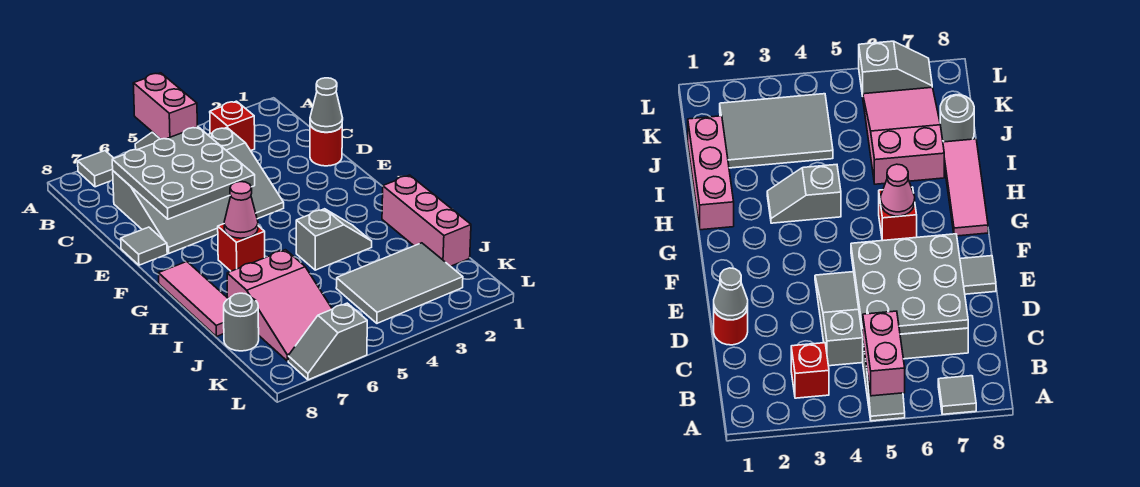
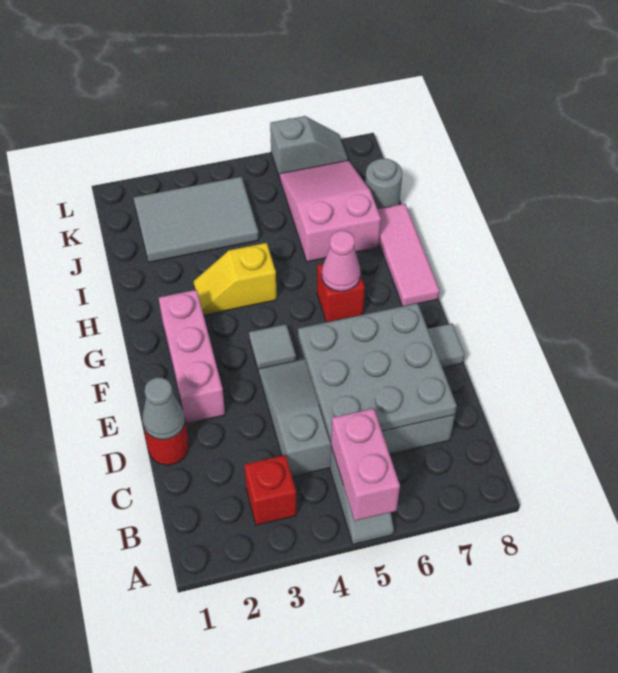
grey 1x1 tile [78,151,114,187] -> grey 1x1 tile moved to [249,324,296,372]
pink 1x3 brick [382,175,471,266] -> pink 1x3 brick moved to [159,290,225,424]
grey 1x2 slope [296,209,372,270] -> yellow 1x2 slope [193,243,277,315]

